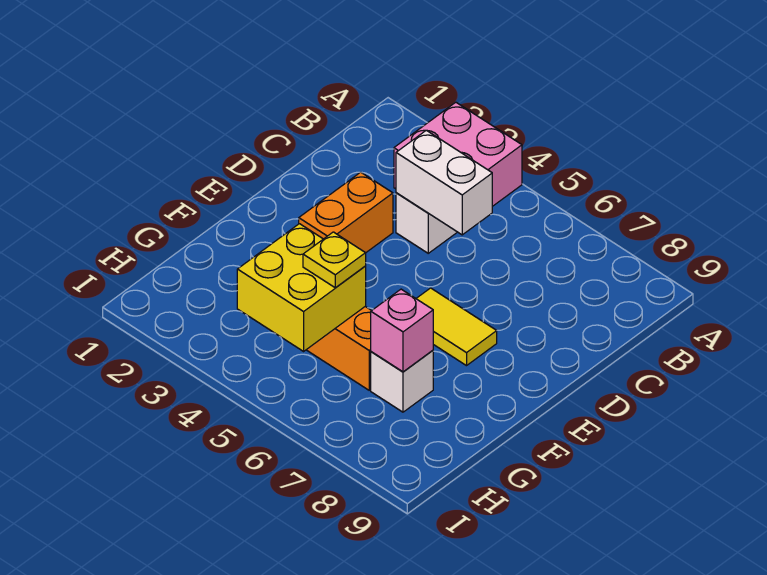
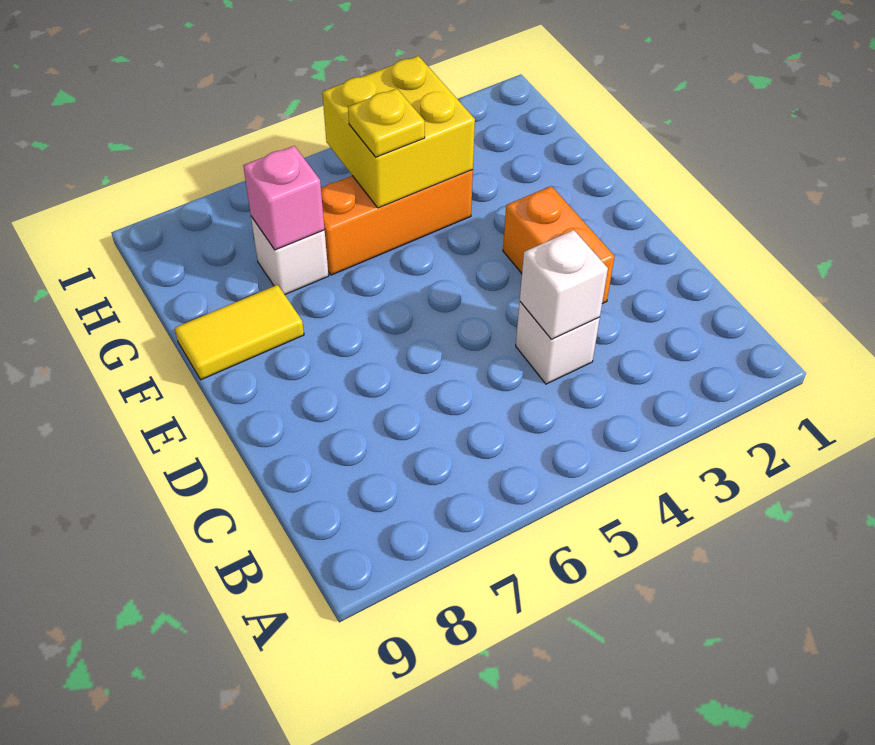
pink 2x2 brick [394,102,522,206] -> none
white 1x2 brick [396,130,492,235] -> white 1x1 brick [520,230,608,339]
yellow 1x2 tile [416,288,497,366] -> yellow 1x2 tile moved to [175,285,304,380]

